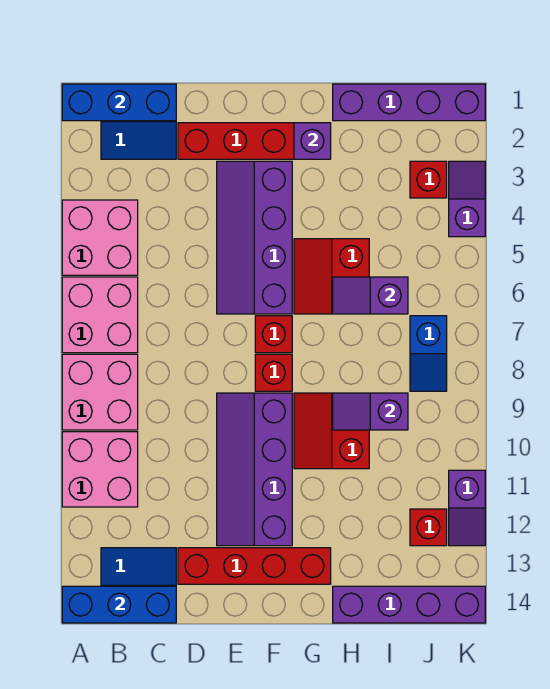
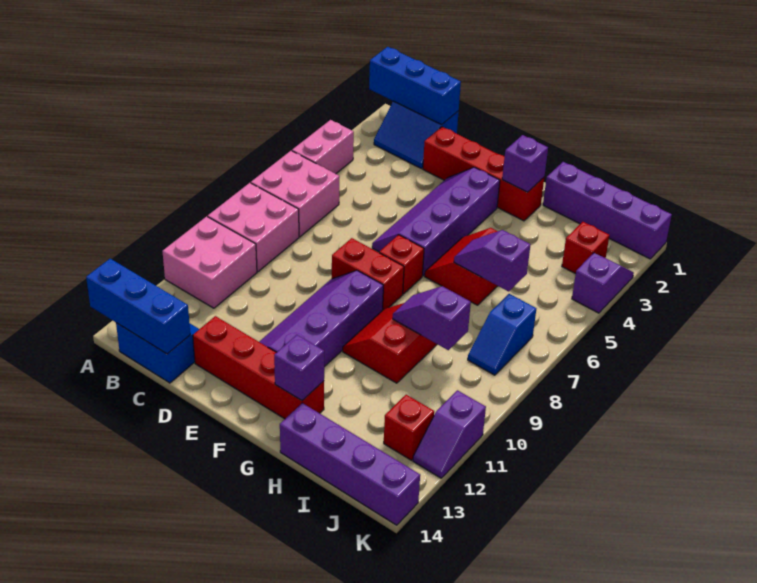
pink 2x2 brick [62,200,138,275] -> pink 1x2 brick [292,120,354,174]
red 1x1 brick [255,354,292,391] -> red 1x2 brick [332,238,404,309]
none -> purple 1x1 brick [274,335,324,401]

